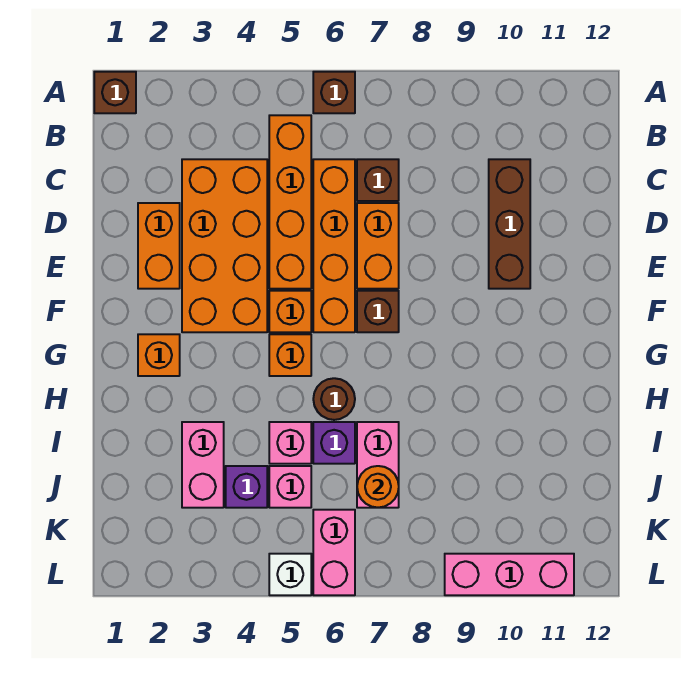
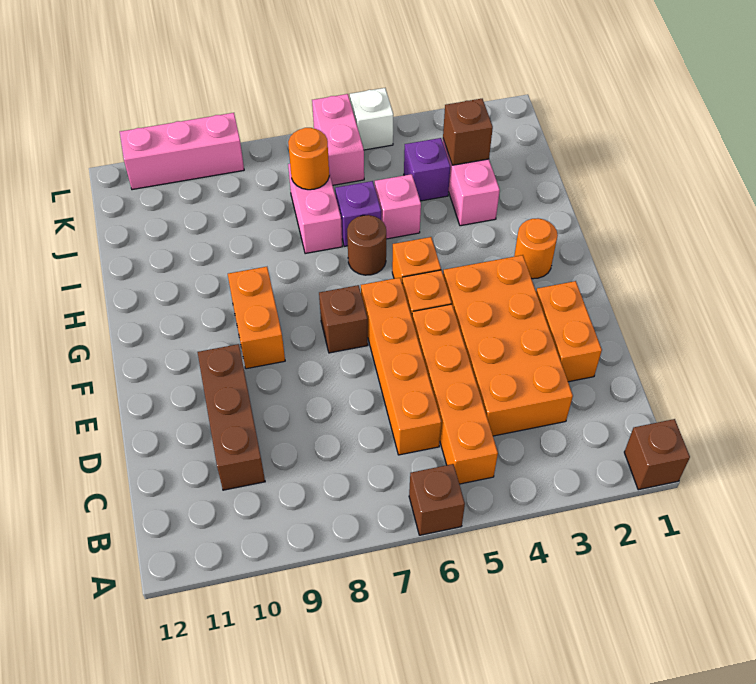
brown 1x1 brick [357,159,399,201] -> brown 1x1 brick moved to [443,99,493,165]
orange 1x2 brick [357,203,399,289] -> orange 1x2 brick moved to [228,267,285,369]
orange 1x1 brick [138,334,180,376] -> orange 1x1 round brick [514,218,558,279]
pink 1x1 brick [269,466,311,508] -> none

